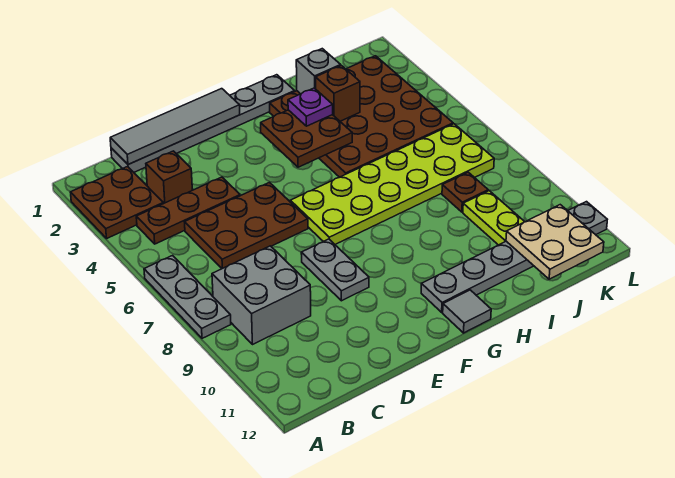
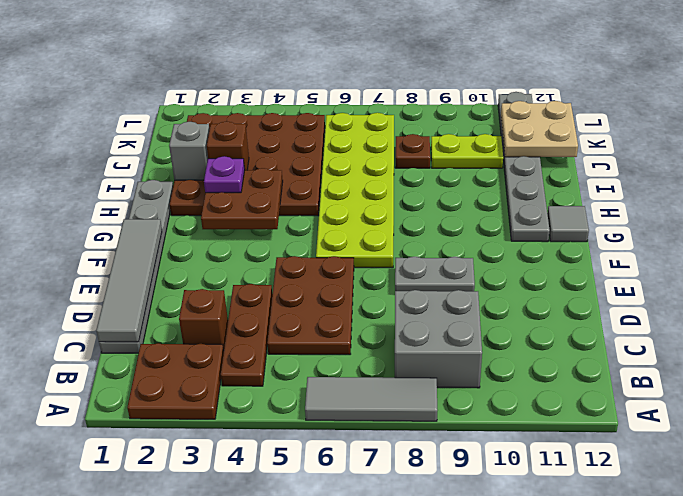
grey 1x3 plate [144,256,231,338] -> grey 1x3 tile [305,377,437,421]

